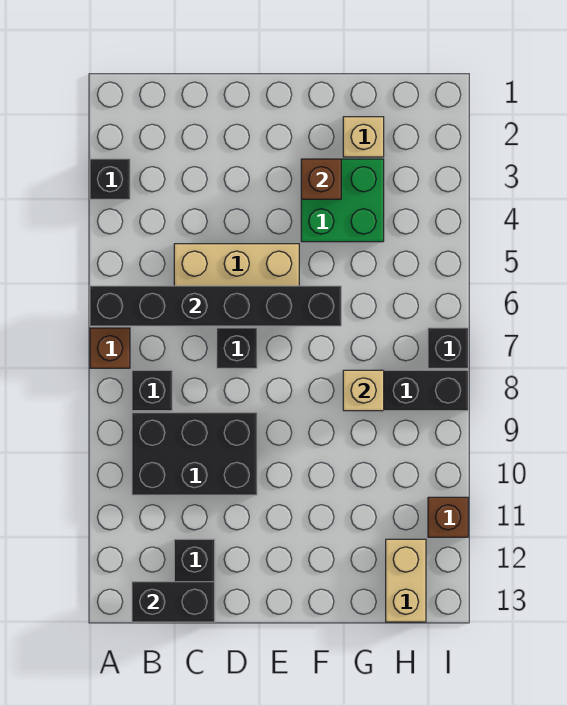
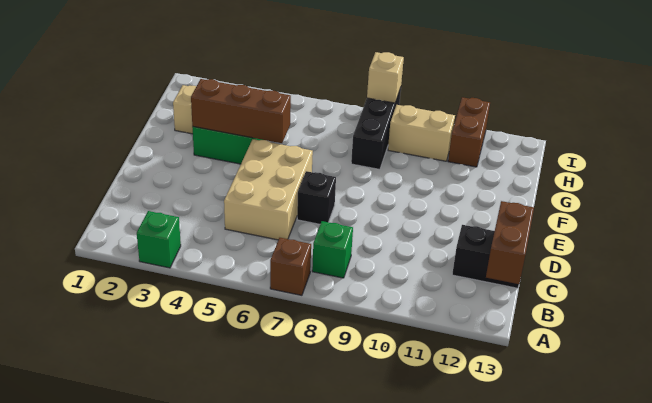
black 1x1 brick [90,159,130,199] -> green 1x1 brick [137,211,181,268]
black 1x6 brick [90,286,341,326] -> none
black 1x1 brick [132,370,172,411] -> green 1x1 brick [312,221,353,278]
black 2x3 brick [132,413,257,495] -> none
black 1x2 brick [132,582,215,622] -> brown 1x2 brick [486,201,534,284]
brown 1x1 brick [301,159,341,199] -> brown 1x3 brick [191,79,291,143]
tan 1x1 brick [343,370,384,411] -> tan 1x1 brick moved to [367,52,404,103]
tan 1x2 brick [386,539,426,622] -> tan 1x2 brick moved to [388,105,455,161]
black 1x1 brick [428,328,468,368] -> none
brown 1x1 brick [428,497,468,537] -> brown 1x2 brick [448,97,490,167]

